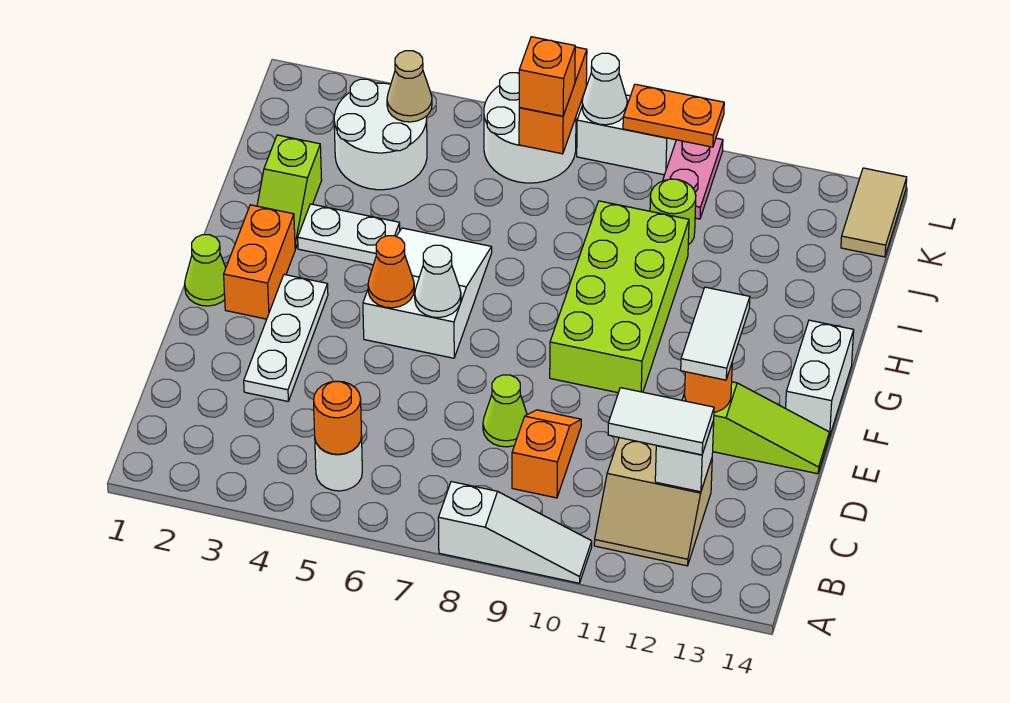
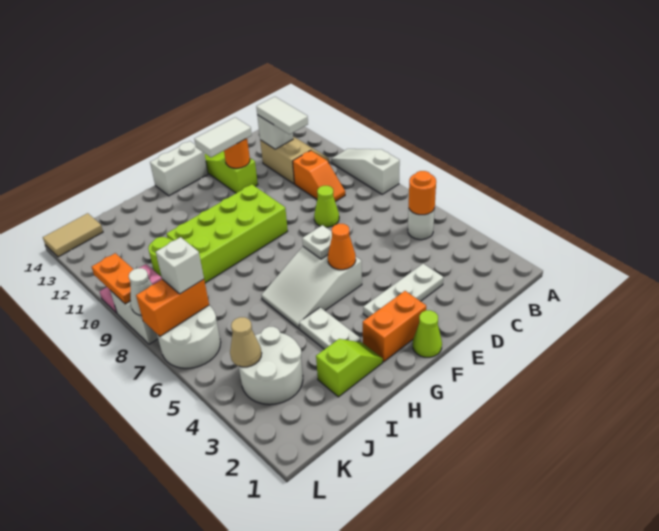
orange 1x2 slope [512,410,581,498] -> orange 1x2 slope turned to [293,150,345,202]
white 1x1 cone [415,245,461,318] -> white 1x1 plate [302,225,332,259]
orange 1x1 brick [519,37,575,116] -> white 1x1 brick [156,237,204,294]

